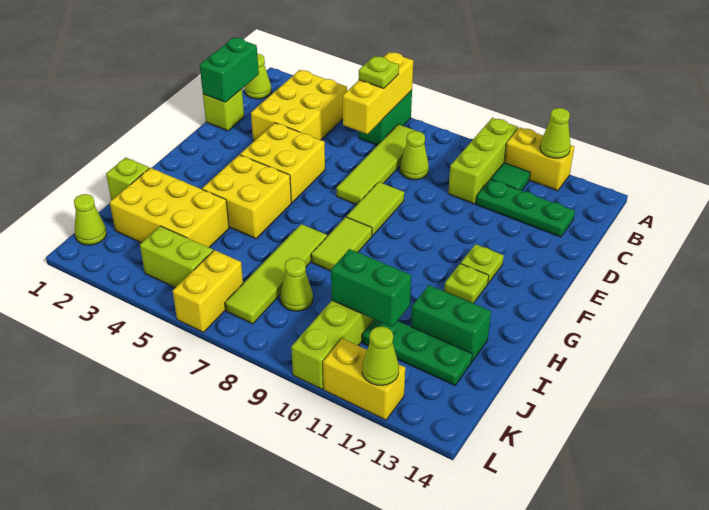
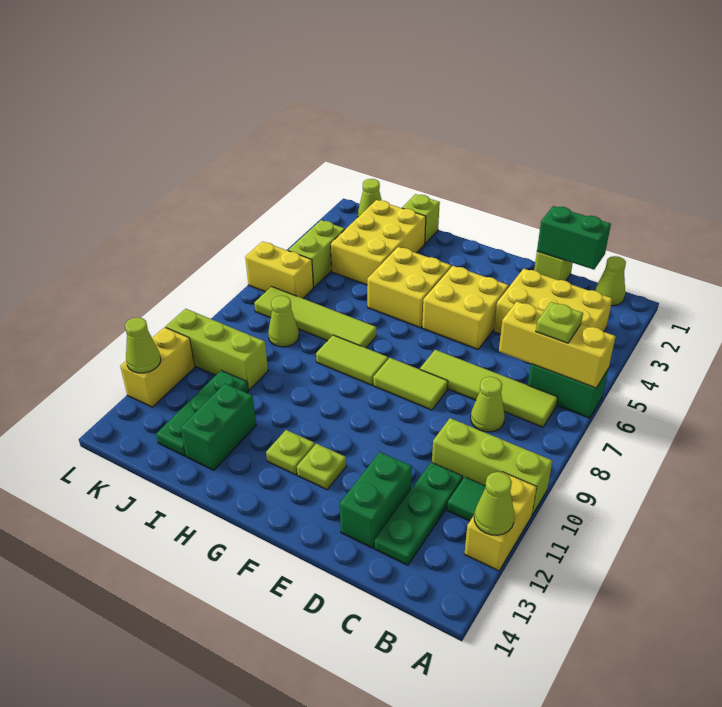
green 1x2 brick [331,249,411,327] -> green 1x2 brick moved to [340,452,412,548]

